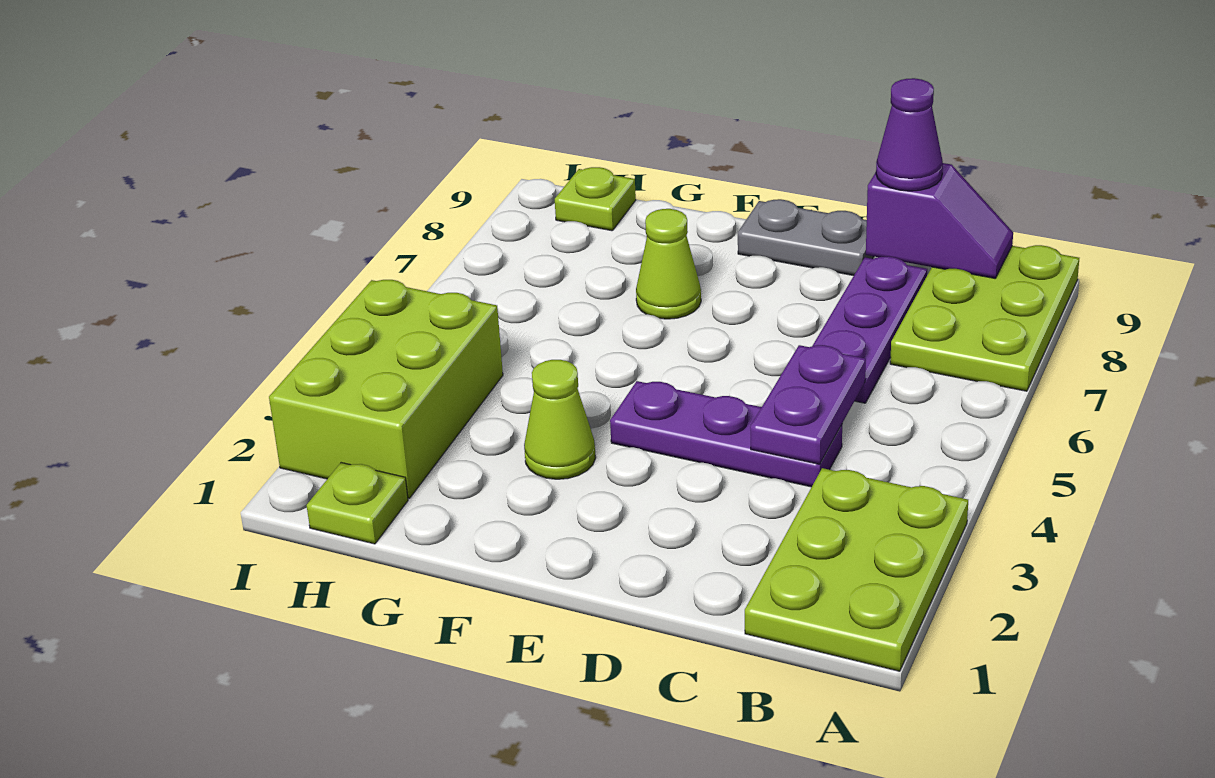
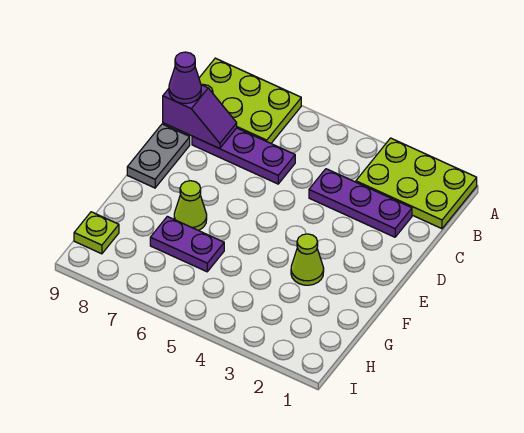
purple 1x2 slope [866,163,1013,278] -> purple 1x2 slope turned to [163,85,237,149]
purple 1x3 plate [610,381,842,487] -> purple 1x3 plate turned to [309,169,412,237]
purple 1x2 plate [750,345,866,464] -> purple 1x2 plate moved to [150,216,224,272]
lime 1x1 plate [307,463,408,544] -> none
lime 2x3 brick [269,280,503,498] -> none

